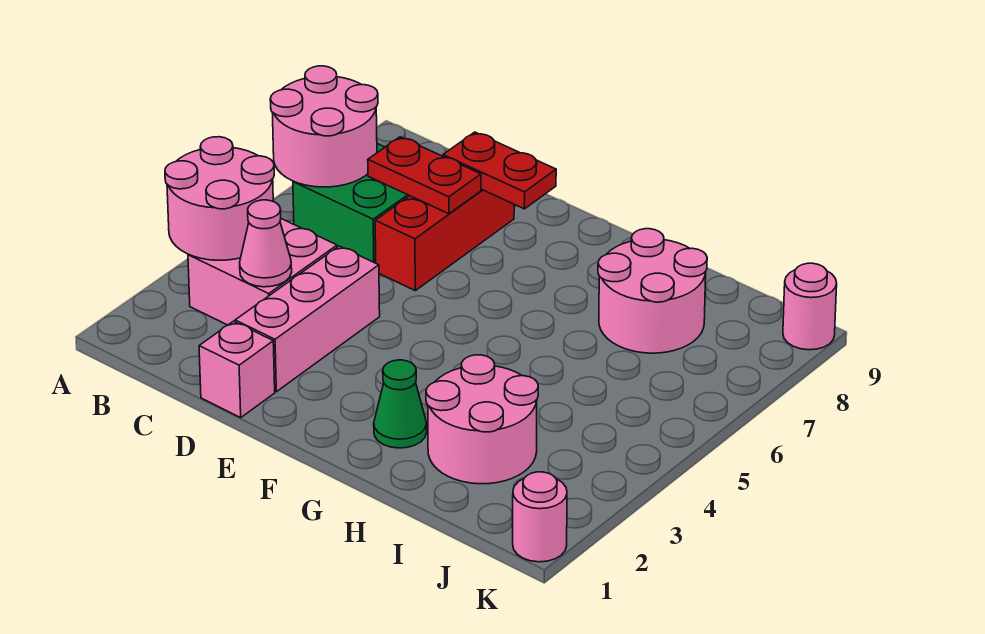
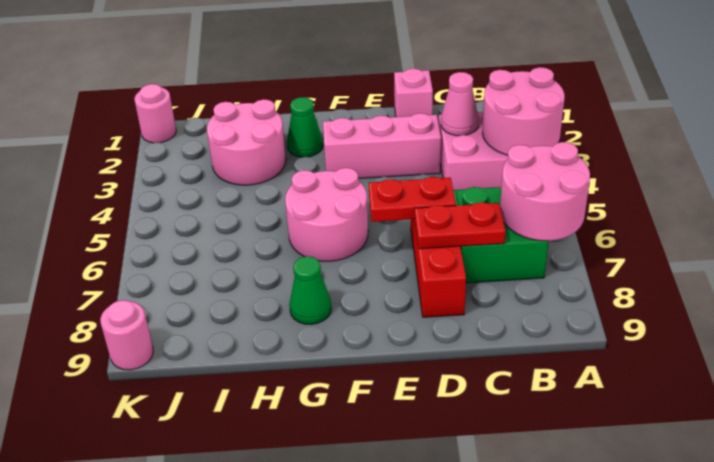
pink 1x3 brick [235,246,380,392] -> pink 1x3 brick turned to [323,113,441,178]
red 1x2 plate [443,132,556,209] -> red 1x2 plate moved to [369,177,456,222]
none -> green 1x1 cone [289,256,331,324]
pink 2x2 round brick [598,229,707,353] -> pink 2x2 round brick moved to [285,168,368,261]

